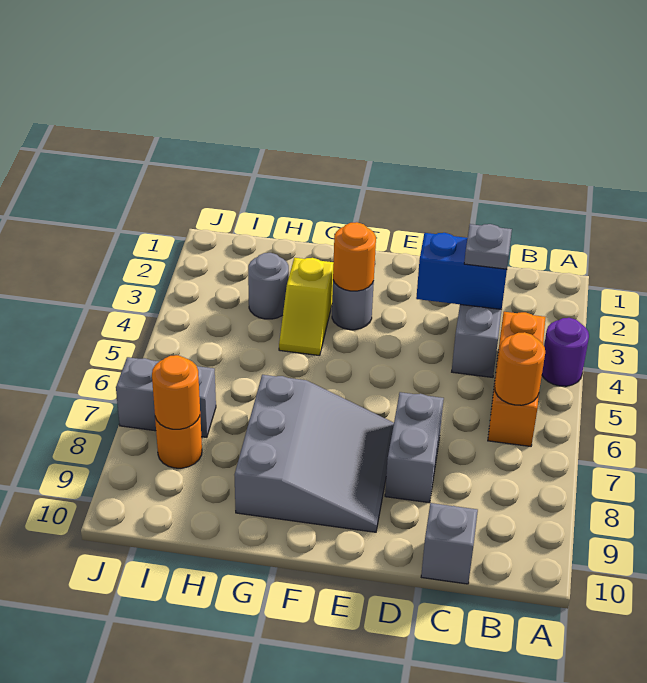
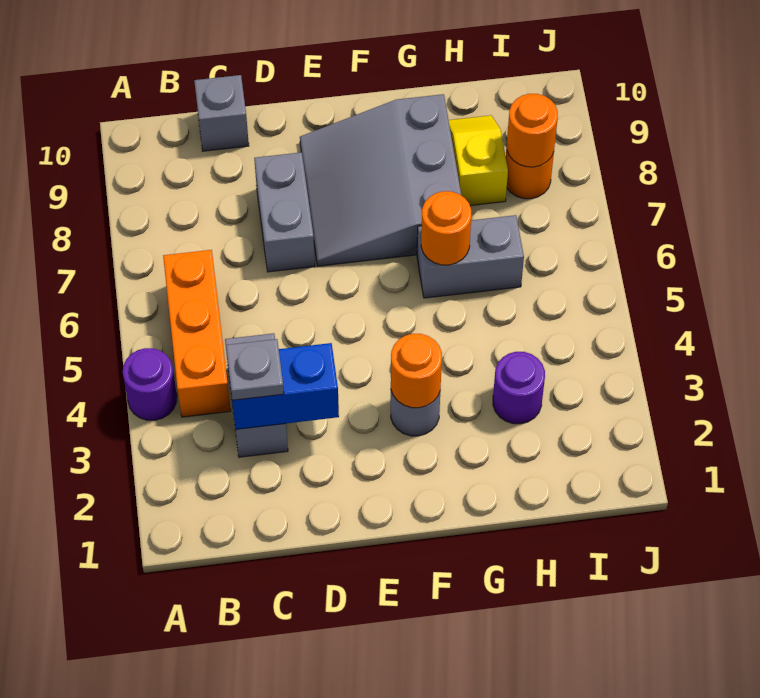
orange 1x1 round brick [495,332,545,405] -> orange 1x1 round brick moved to [421,191,471,265]
yellow 1x2 slope [279,258,334,356] -> yellow 1x2 slope moved to [449,115,508,206]
grey 1x1 round brick [248,253,289,319] -> purple 1x1 round brick [493,352,545,424]
grey 1x2 brick [116,357,216,437] -> grey 1x2 brick moved to [417,215,524,298]

